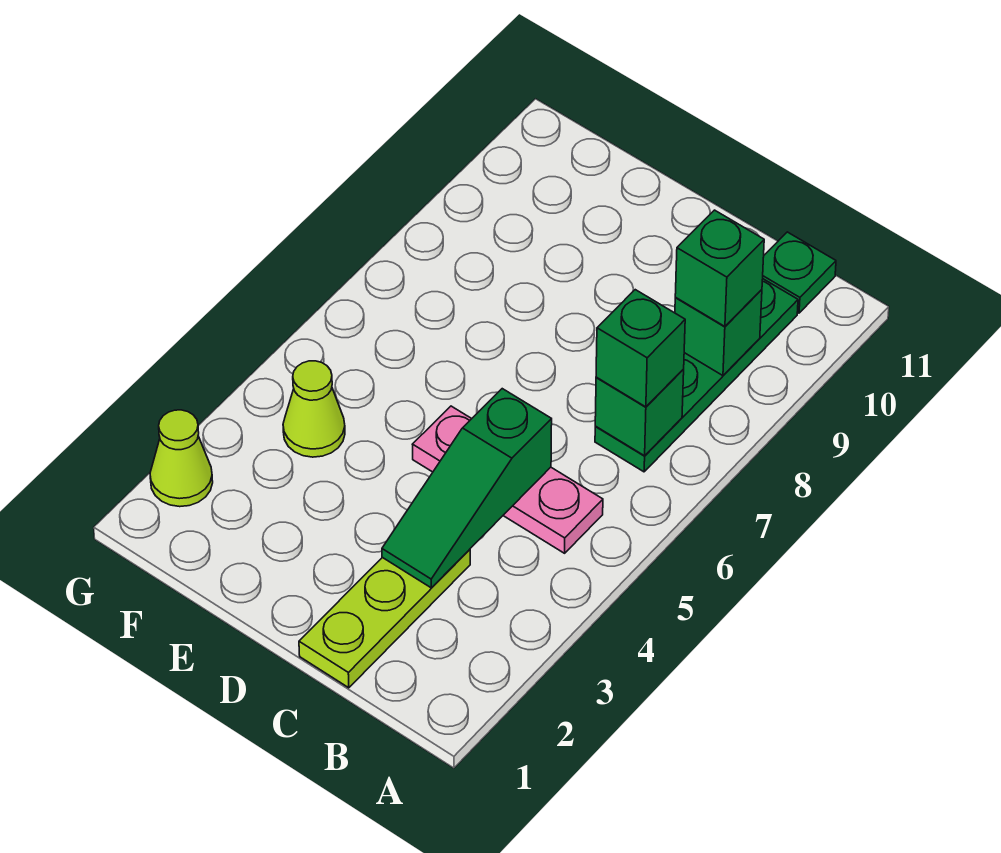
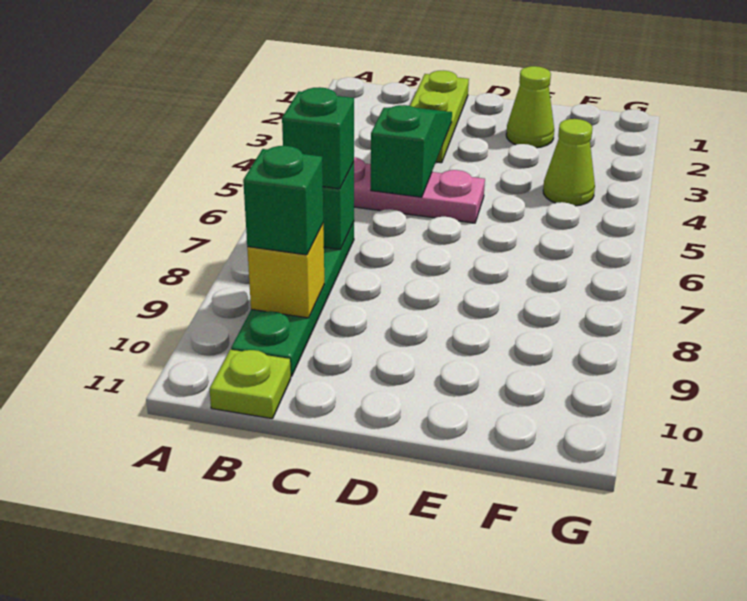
green 1x1 brick [675,290,762,376] -> yellow 1x1 brick [247,224,324,318]
green 1x1 plate [763,232,836,313] -> lime 1x1 plate [210,350,291,419]
lime 1x1 cone [150,410,213,507] -> lime 1x1 cone moved to [506,66,554,148]

